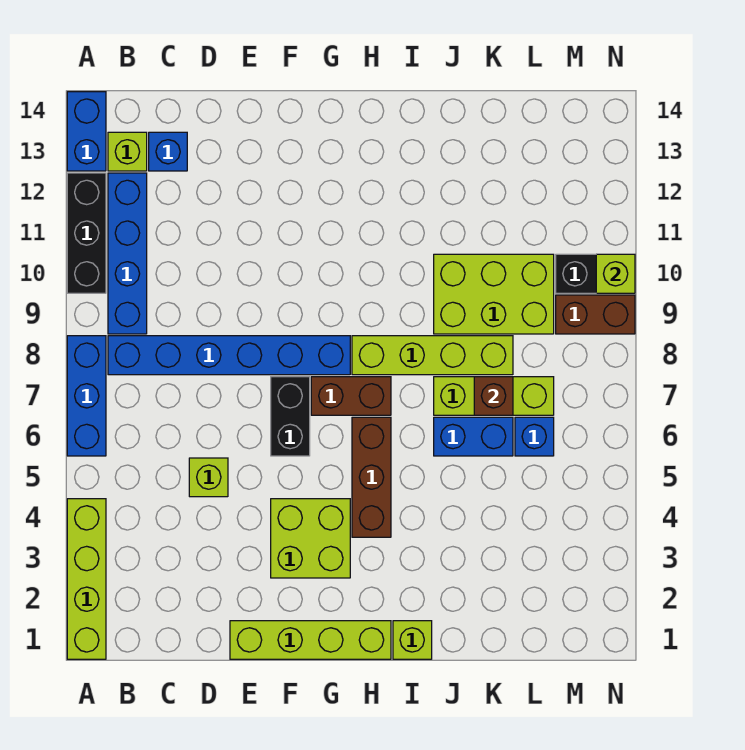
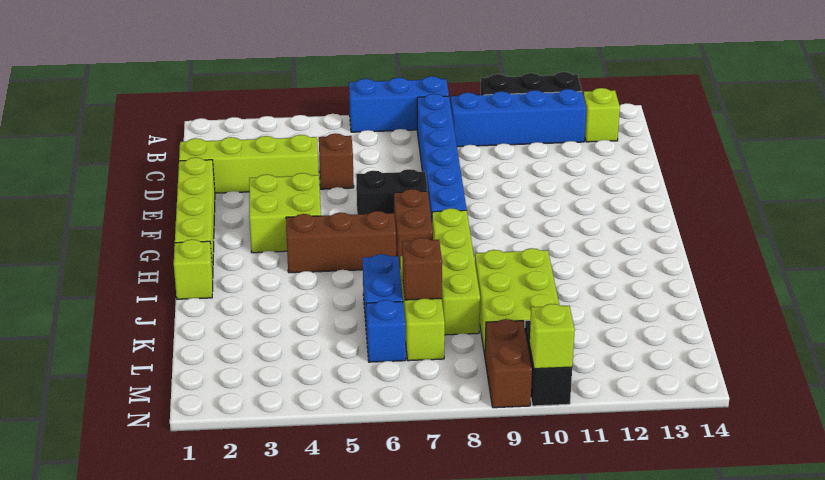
lime 1x4 brick [67,499,106,659] -> lime 1x4 brick moved to [179,135,319,193]
blue 1x2 brick [67,92,106,171] -> none
blue 1x1 brick [149,132,187,171] -> none
lime 1x1 brick [189,458,228,497] -> brown 1x1 brick [319,133,354,189]

